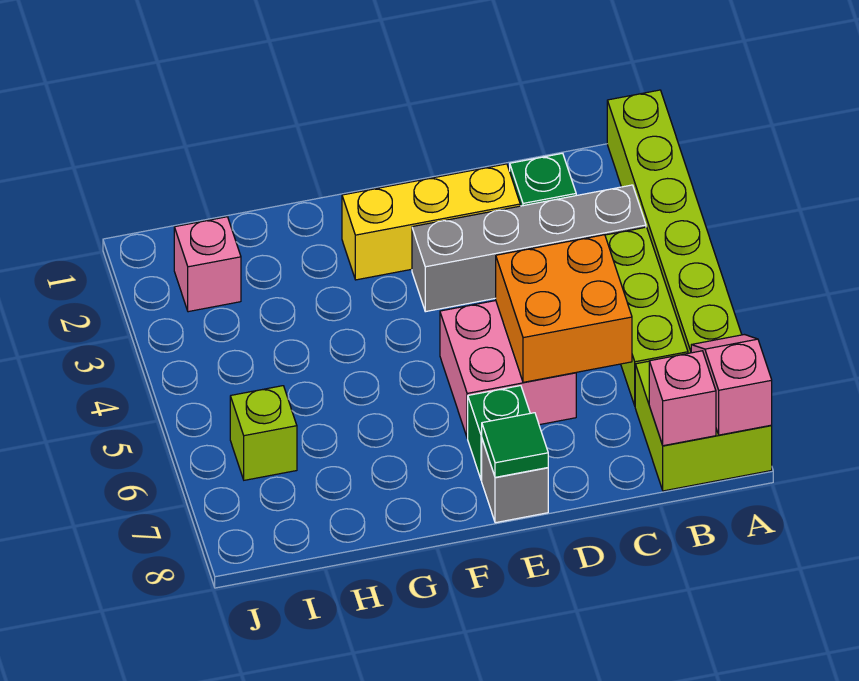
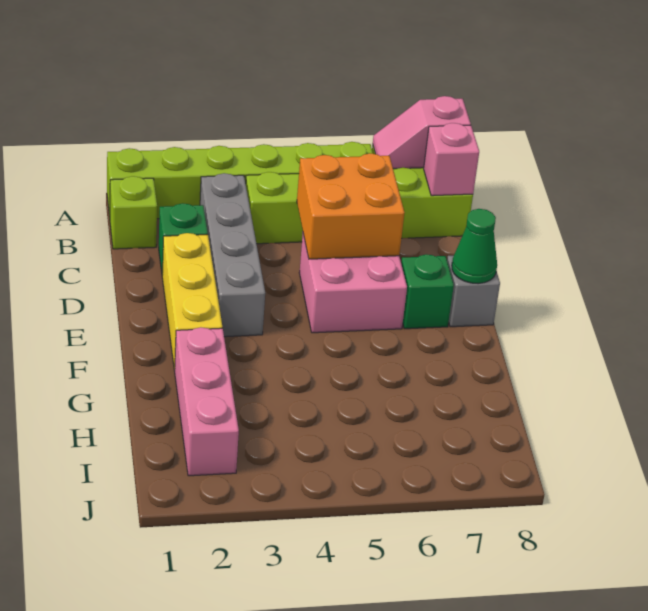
green 1x1 tile [482,413,548,477] -> green 1x1 cone [452,209,497,284]
pink 1x1 brick [174,217,241,312] -> pink 1x3 brick [175,327,239,476]
lime 1x1 brick [230,386,297,480] -> lime 1x1 brick moved to [110,176,157,249]

